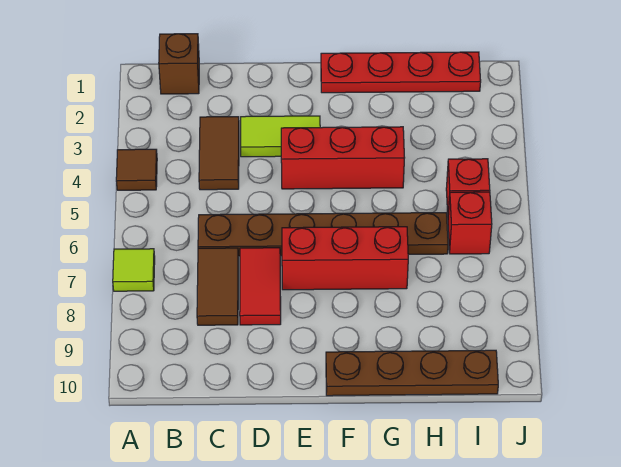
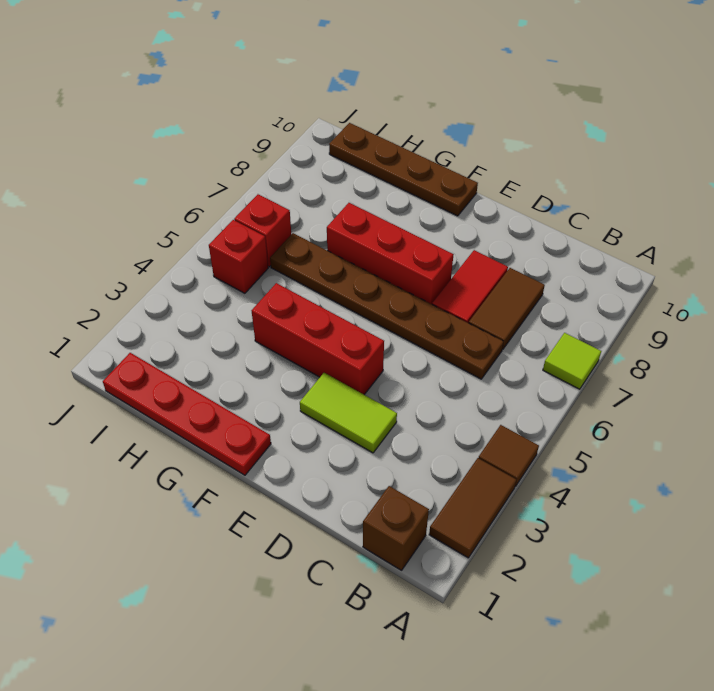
brown 1x2 tile [199,117,239,190] -> brown 1x2 tile moved to [429,458,516,558]

